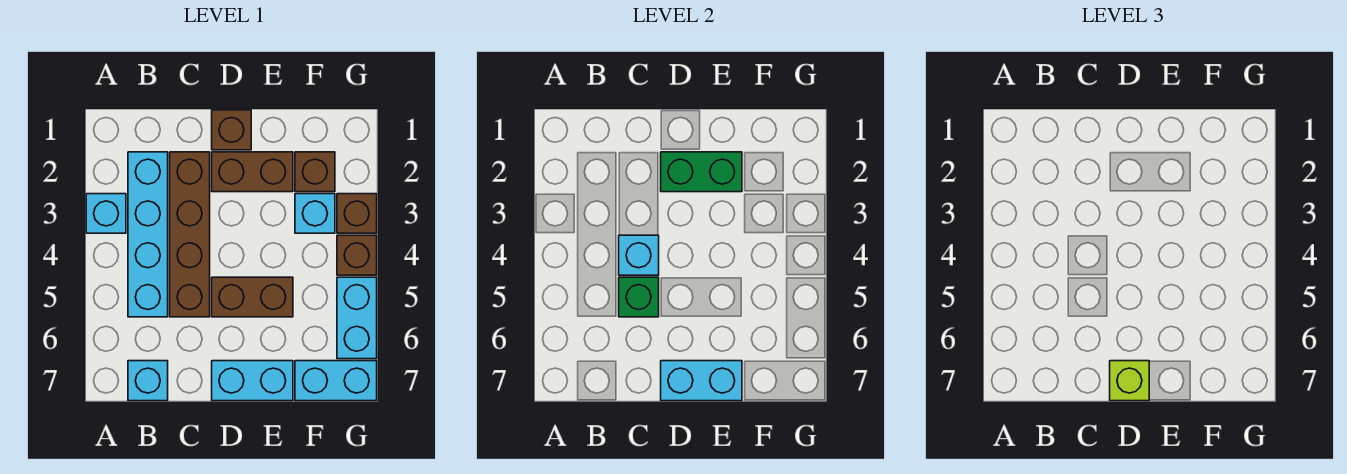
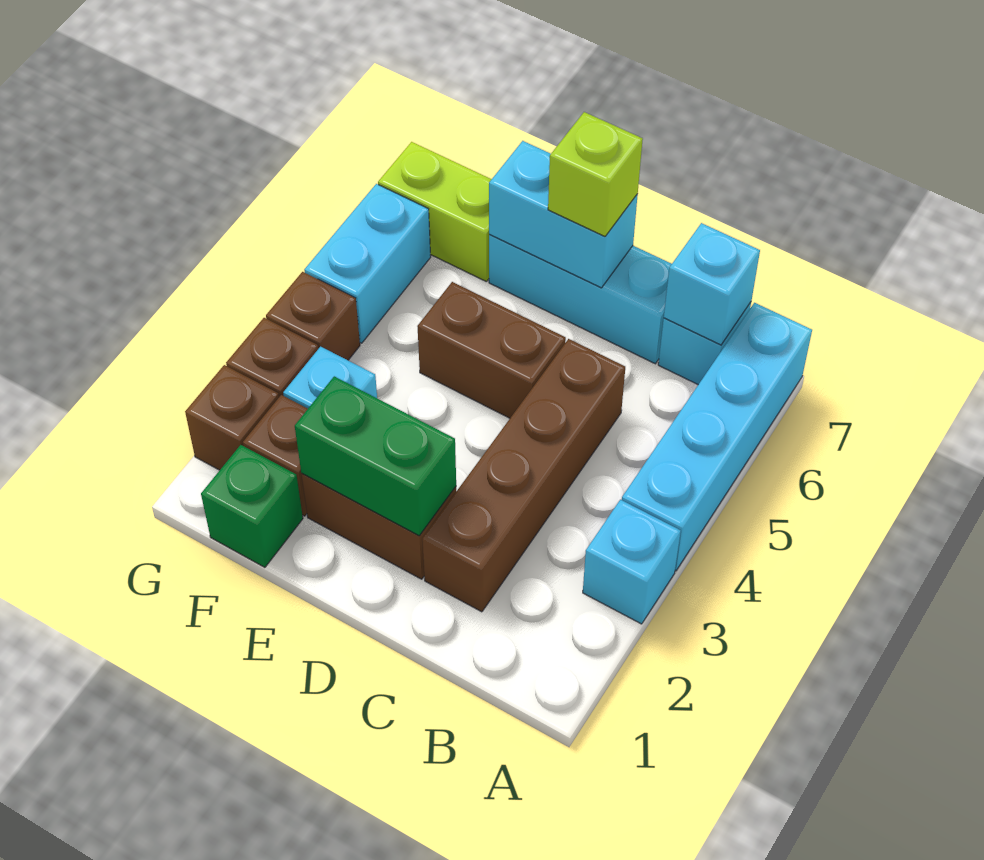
cyan 1x4 brick [128,152,168,317] -> cyan 1x4 brick moved to [622,303,812,571]
cyan 1x1 brick [619,235,659,275] -> cyan 1x1 brick moved to [664,223,760,345]
green 1x1 brick [619,277,659,317] -> green 1x1 brick moved to [201,445,303,567]
brown 1x1 brick [212,110,251,150] -> brown 1x1 brick moved to [185,365,279,470]
cyan 1x2 brick [212,361,293,401] -> cyan 1x3 brick [489,235,672,364]
cyan 1x2 brick [295,361,377,401] -> lime 1x2 brick [378,142,492,282]

